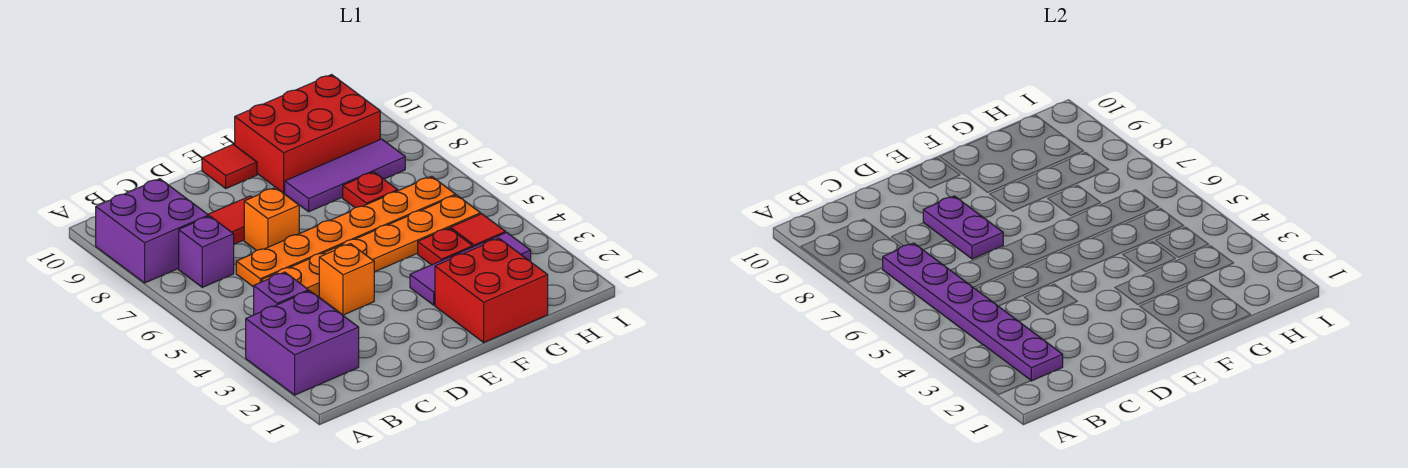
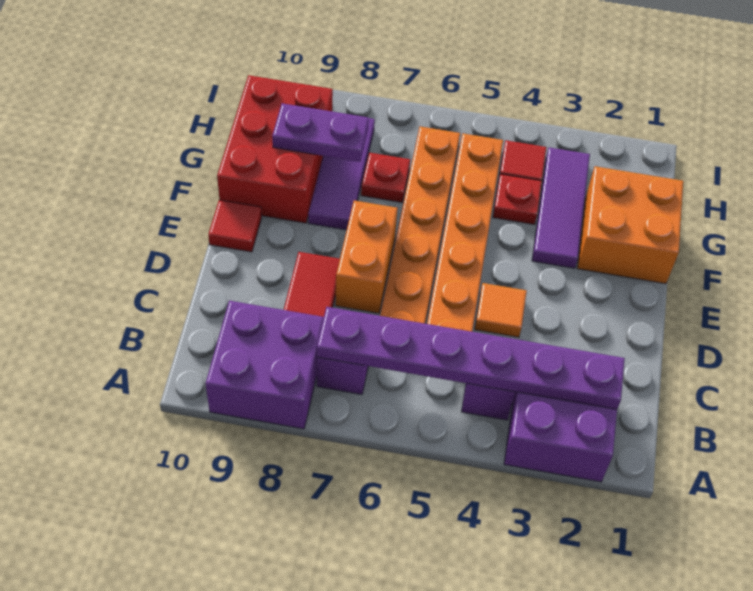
orange 1x1 brick [319,244,374,315] -> orange 1x1 tile [475,283,527,337]
orange 1x1 brick [244,188,299,250] -> orange 1x2 brick [335,200,398,313]
purple 1x2 plate [923,196,1003,259] -> purple 1x2 plate moved to [272,103,369,162]
red 2x2 brick [435,238,548,342] -> orange 2x2 brick [577,166,683,284]

